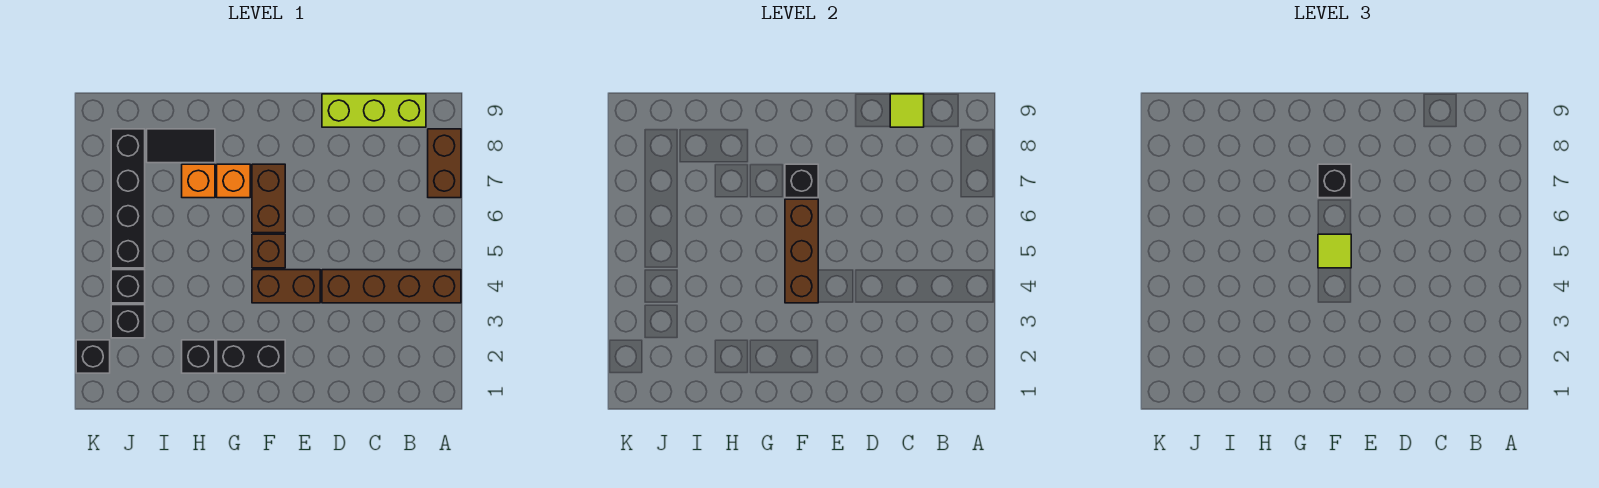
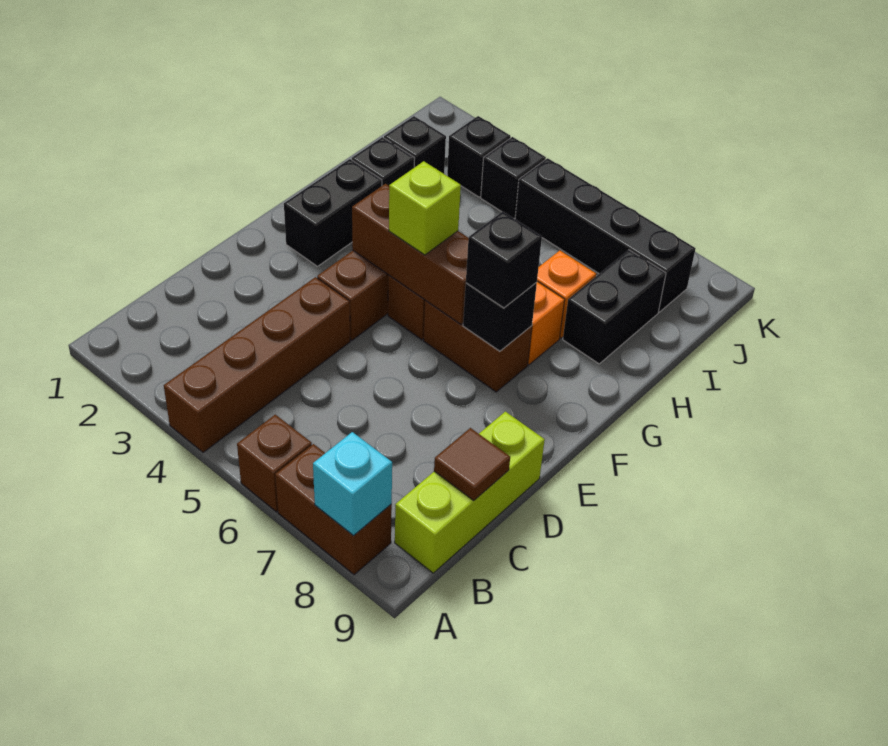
none -> brown 1x1 brick [237,415,312,512]
none -> cyan 1x1 brick [313,432,392,535]
lime 1x1 tile [890,94,924,127] -> brown 1x1 tile [434,428,510,500]
lime 1x1 tile [1318,234,1351,268] -> lime 1x1 brick [389,161,461,255]
black 1x2 tile [147,129,215,163] -> black 1x2 brick [563,250,666,364]
black 1x1 brick [76,340,110,373] -> black 1x1 brick moved to [384,116,446,174]

